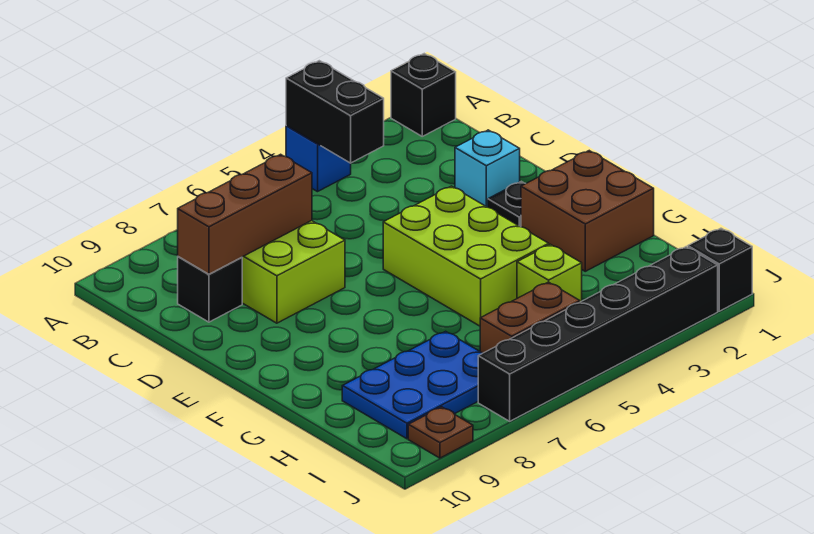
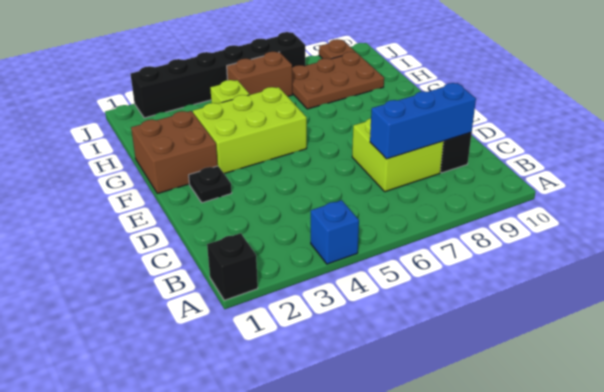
black 1x2 brick [286,61,384,163] -> none
brown 1x3 brick [178,154,312,274] -> blue 1x3 brick [370,83,476,159]
cyan 1x1 brick [455,130,520,207] -> none
lime 2x3 brick [383,186,549,326] -> lime 2x3 brick turned to [193,87,307,173]
blue 2x3 plate [342,331,482,439] -> brown 2x3 plate [292,52,384,109]
black 1x1 brick [688,228,752,311] -> none

